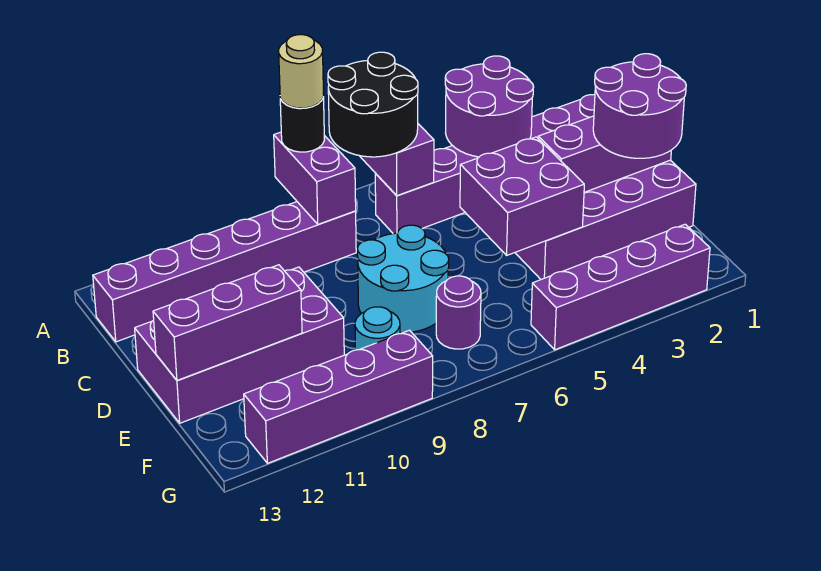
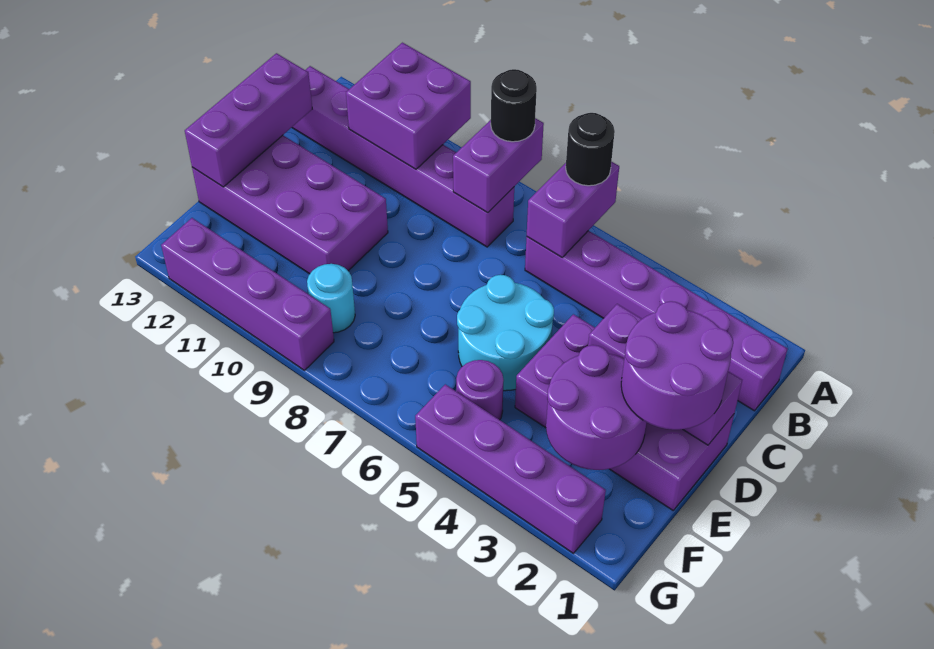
purple 2x2 round brick [445,56,534,157] -> purple 2x2 round brick moved to [546,345,647,470]
black 2x2 round brick [328,52,418,157] -> black 1x1 round brick [566,113,615,186]
tan 1x1 round brick [279,35,324,108] -> none
purple 2x2 brick [460,137,584,255] -> purple 2x2 brick moved to [346,43,471,169]
cyan 2x2 round brick [357,225,449,333] -> cyan 2x2 round brick moved to [457,275,554,391]
purple 1x3 brick [153,265,302,380] -> purple 1x3 brick turned to [185,53,312,187]
purple 1x1 round brick [436,276,481,349] -> purple 1x1 round brick moved to [456,360,504,420]

